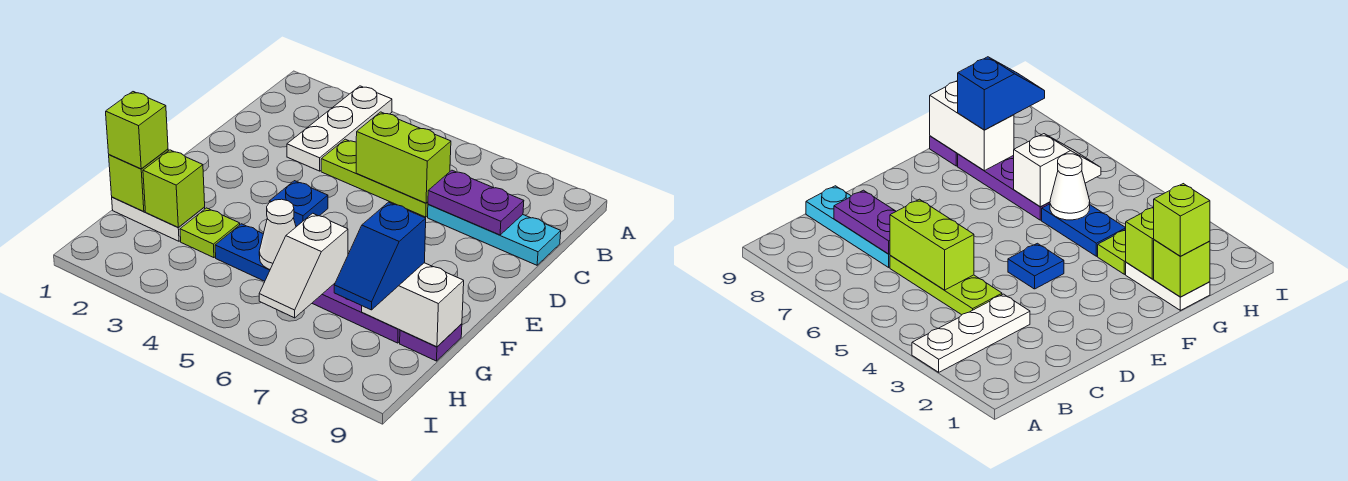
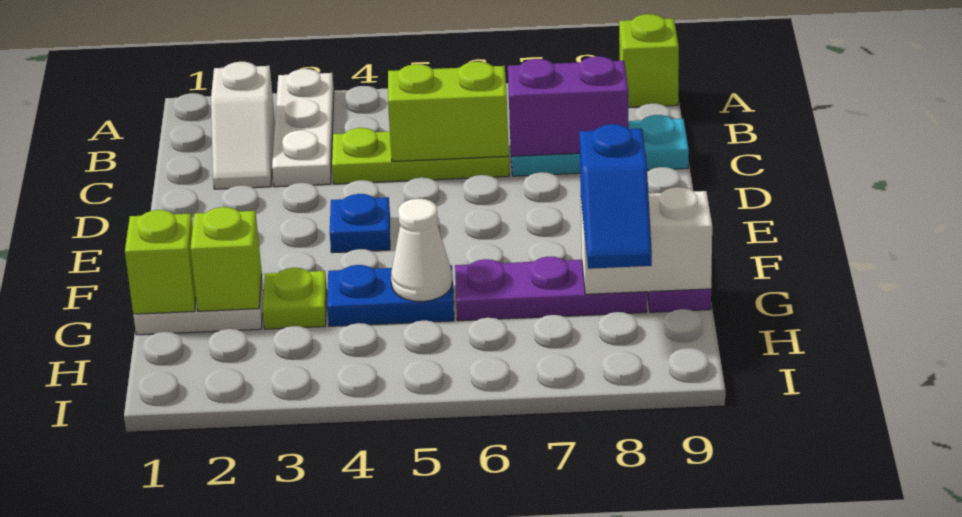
purple 1x2 plate [428,170,524,235] -> purple 1x2 brick [508,56,629,156]
lime 1x1 brick [106,92,168,169] -> lime 1x1 brick moved to [619,14,679,108]
white 1x2 slope [259,213,348,318] -> white 1x2 slope moved to [211,62,275,189]

